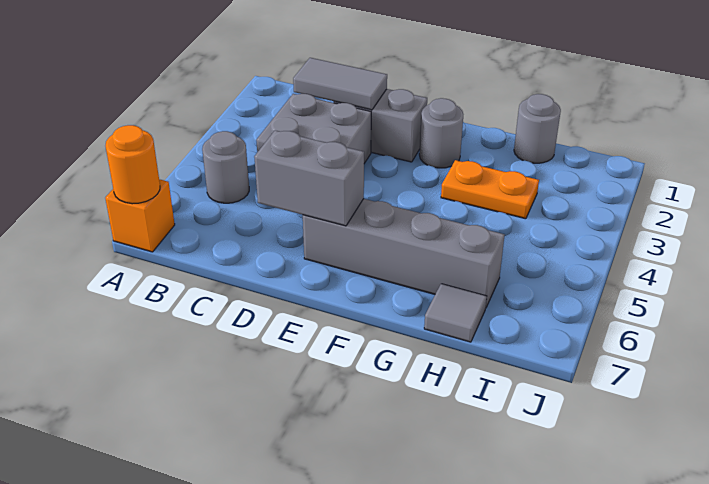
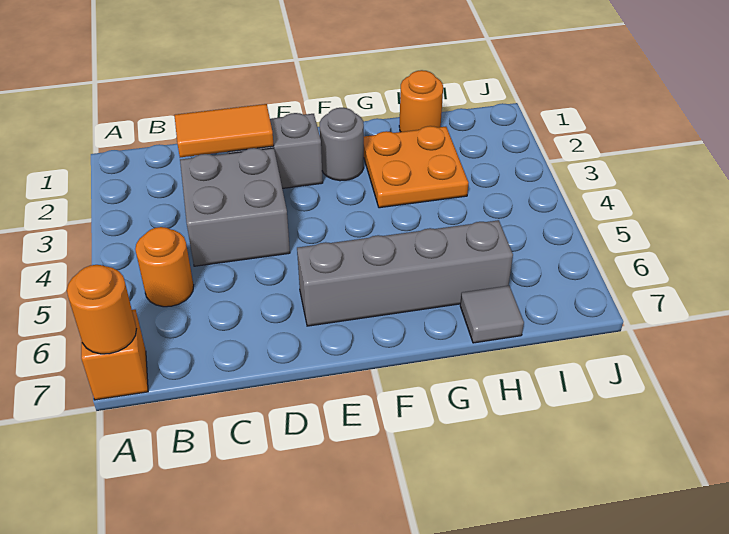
grey 1x1 round brick [202,131,249,203] -> orange 1x1 round brick [135,227,194,307]
grey 1x2 tile [293,58,387,110] -> orange 1x2 tile [174,104,274,157]
grey 1x2 brick [254,130,364,226] -> none
orange 1x2 plate [441,160,539,219] -> orange 2x2 plate [364,126,468,208]
grey 1x1 round brick [514,94,561,163] -> orange 1x1 round brick [399,70,443,132]

